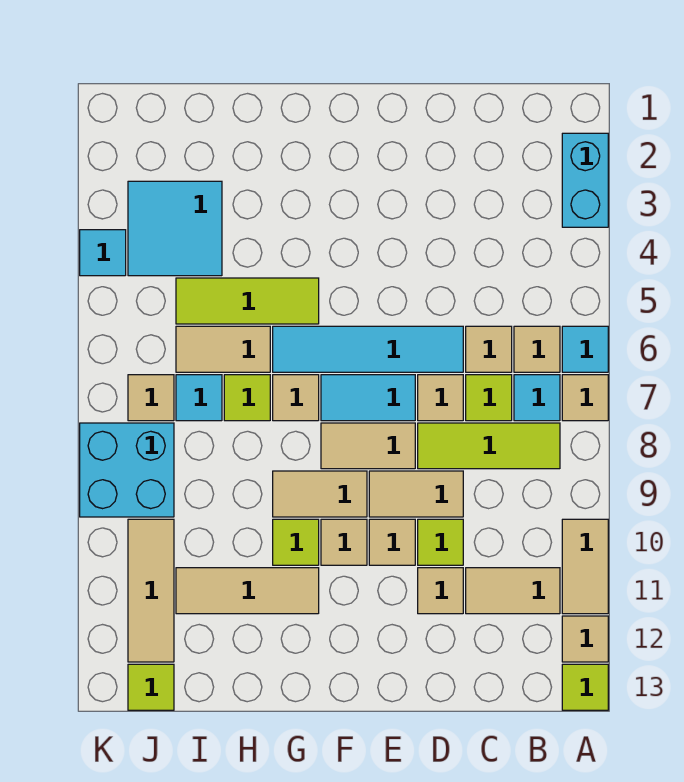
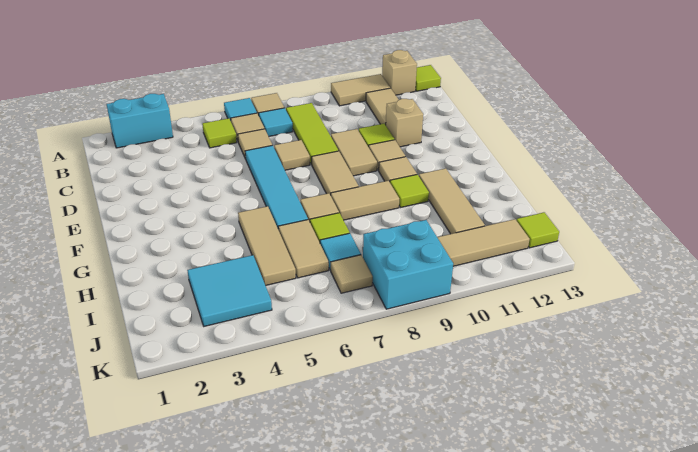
tan 1x1 tile [562,616,608,662] -> tan 1x1 brick [382,50,417,95]
lime 1x1 tile [466,375,512,421] -> lime 1x1 tile moved to [202,118,237,148]
tan 1x1 tile [418,568,463,614] -> tan 1x1 brick [386,99,423,147]
cyan 1x2 tile [321,375,415,421] -> none
tan 1x2 tile [273,471,367,517] -> tan 1x2 tile turned to [331,181,399,220]
lime 1x3 tile [176,278,319,324] -> tan 1x3 tile [238,206,296,286]
cyan 1x1 tile [80,230,126,276] -> none

